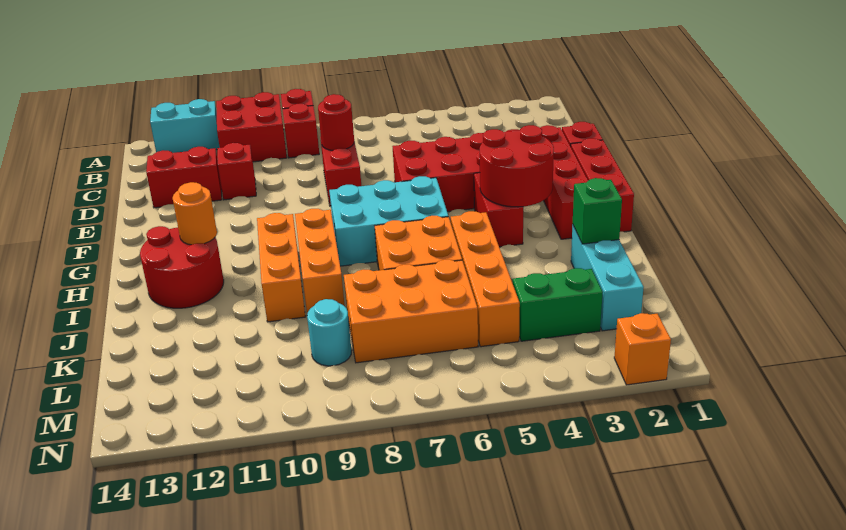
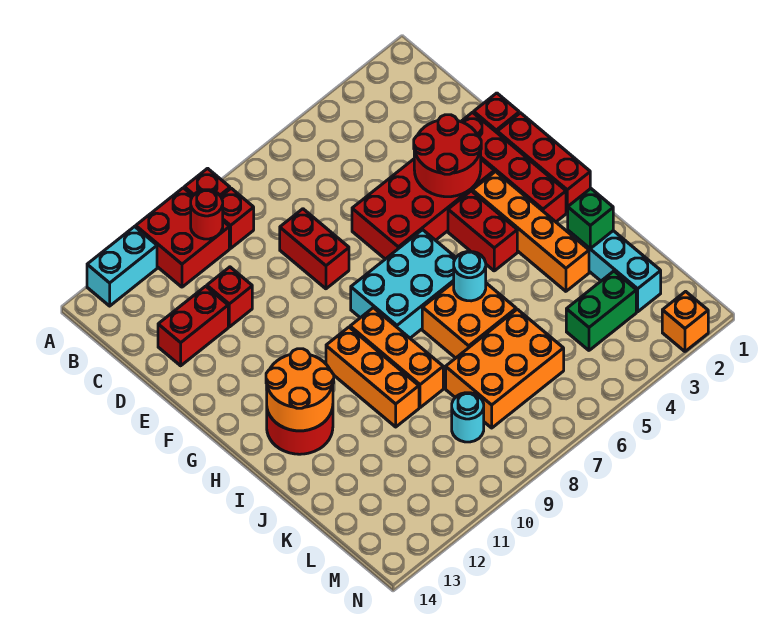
red 1x1 round brick [318,94,354,150] -> red 1x1 round brick moved to [191,190,223,239]
red 2x2 round brick [480,125,554,207] -> red 2x2 round brick moved to [414,115,481,197]
orange 1x1 round brick [173,182,217,245] -> orange 2x2 round brick [266,349,334,431]
orange 1x4 brick [451,211,520,347] -> orange 1x4 brick moved to [472,172,589,291]
none -> cyan 1x1 round brick [454,252,486,301]

